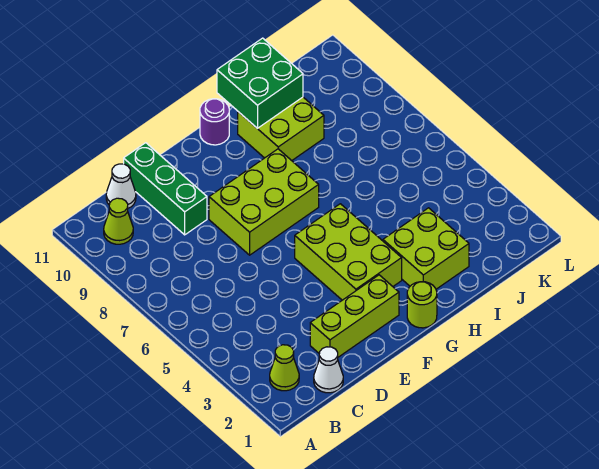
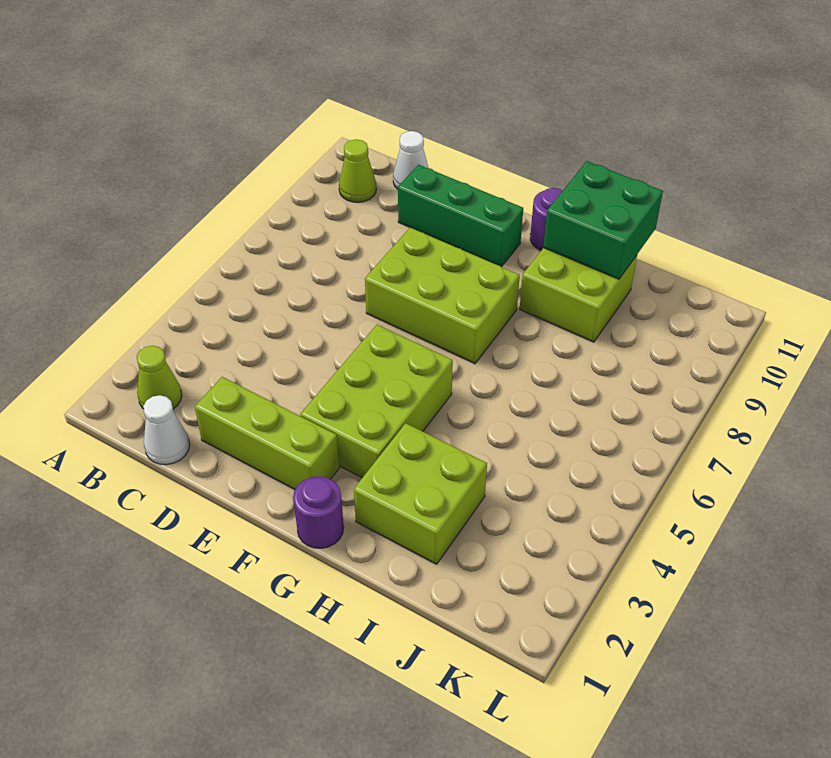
green 1x3 brick [124,143,207,235] -> green 1x3 brick turned to [398,165,523,267]
lime 1x1 round brick [407,282,437,328] -> purple 1x1 round brick [293,476,344,548]

